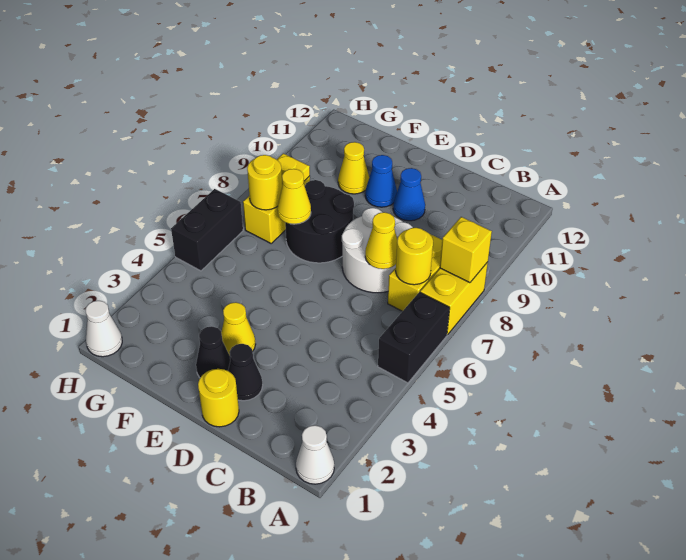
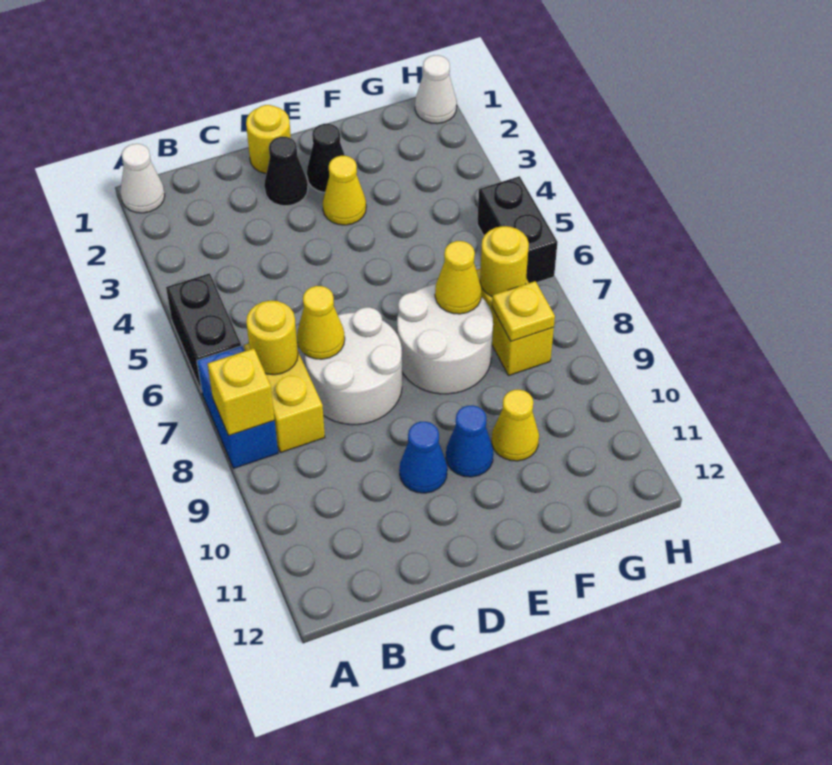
yellow 1x2 brick [420,262,488,335] -> blue 1x2 brick [197,346,278,468]
black 2x2 round brick [285,180,354,263] -> white 2x2 round brick [397,284,493,394]

